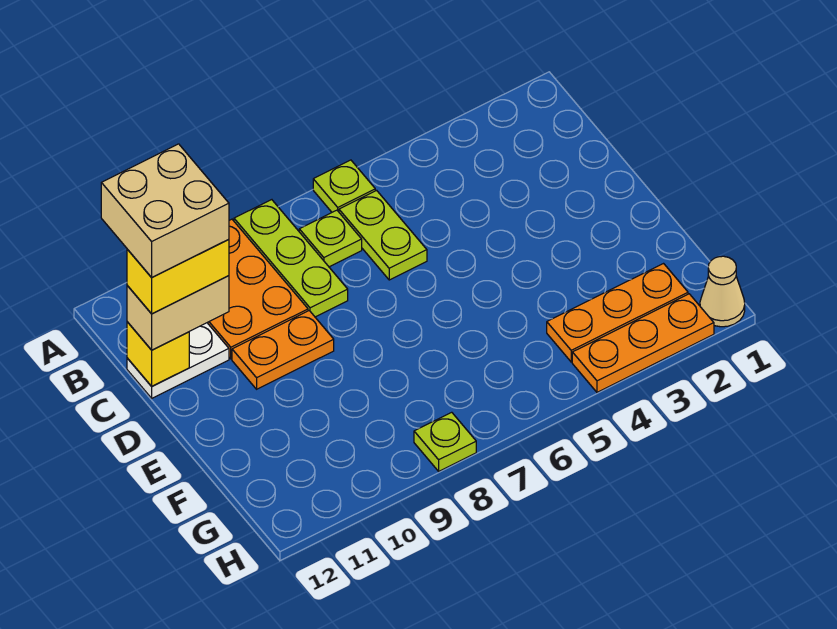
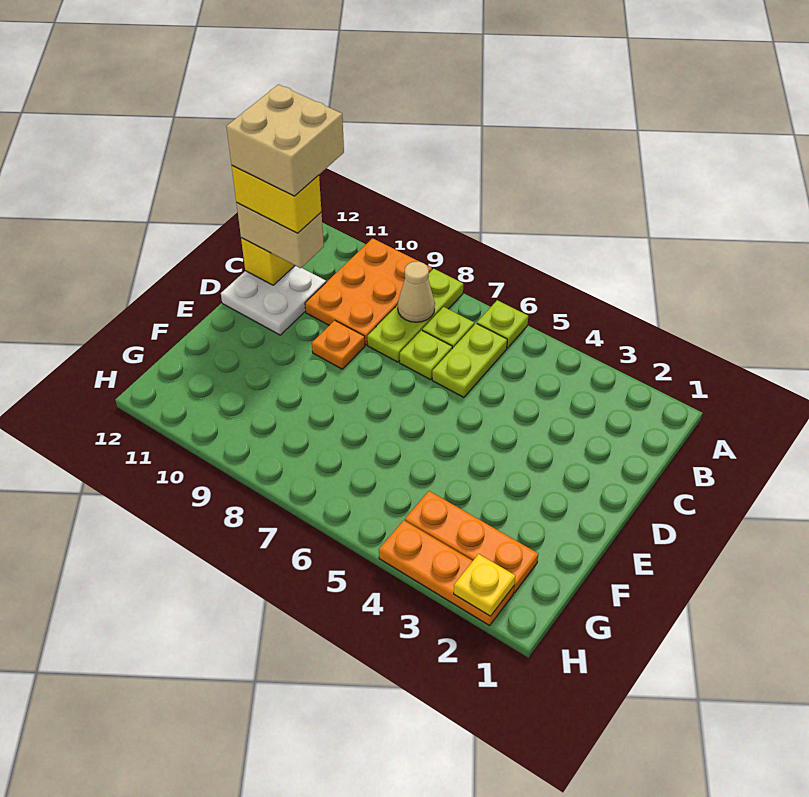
white 1x2 plate [127,323,229,398] -> white 2x2 plate [221,266,326,335]
orange 1x2 plate [232,311,334,389] -> orange 1x1 plate [312,320,365,369]
tan 1x1 cone [700,256,745,327] -> tan 1x1 cone moved to [398,262,435,322]
none -> yellow 1x1 plate [454,554,515,616]
lime 1x1 plate [414,412,476,471] -> lime 1x1 plate moved to [400,330,452,380]

